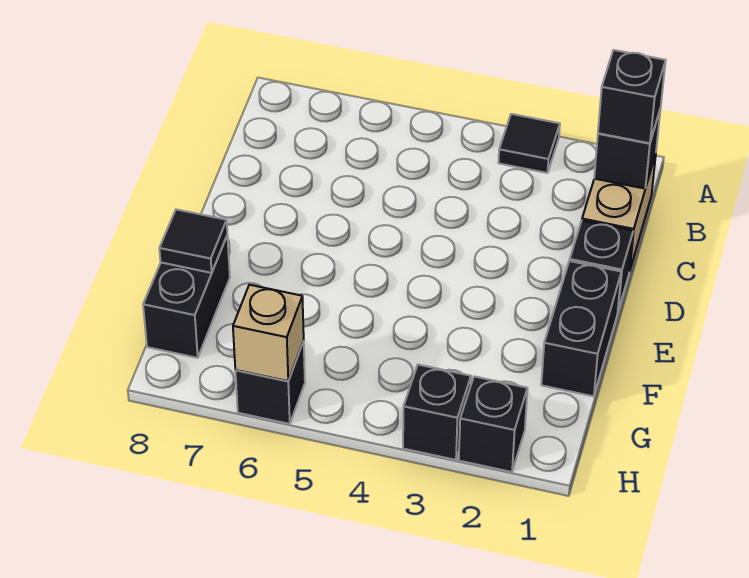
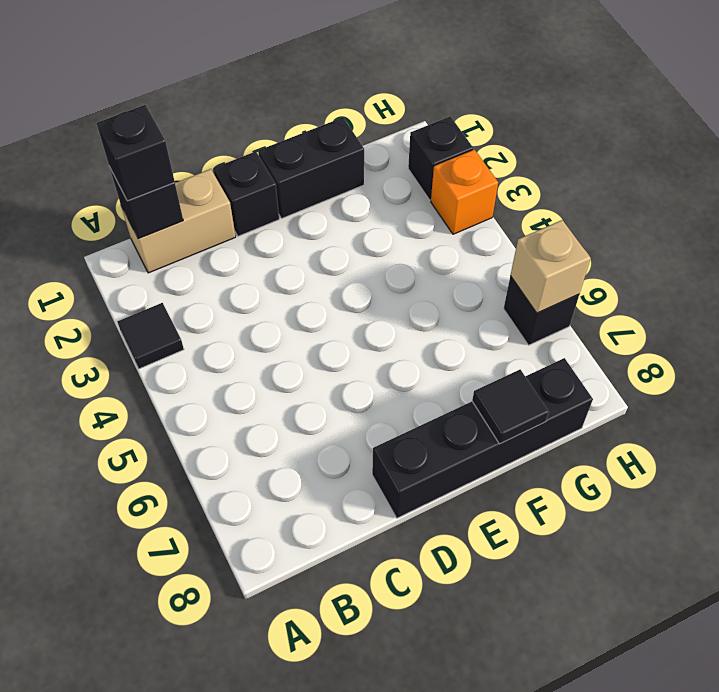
black 1x2 brick [143,235,230,358] -> black 1x4 brick [372,358,593,518]
black 1x1 brick [403,365,471,460] -> orange 1x1 brick [431,150,498,234]

